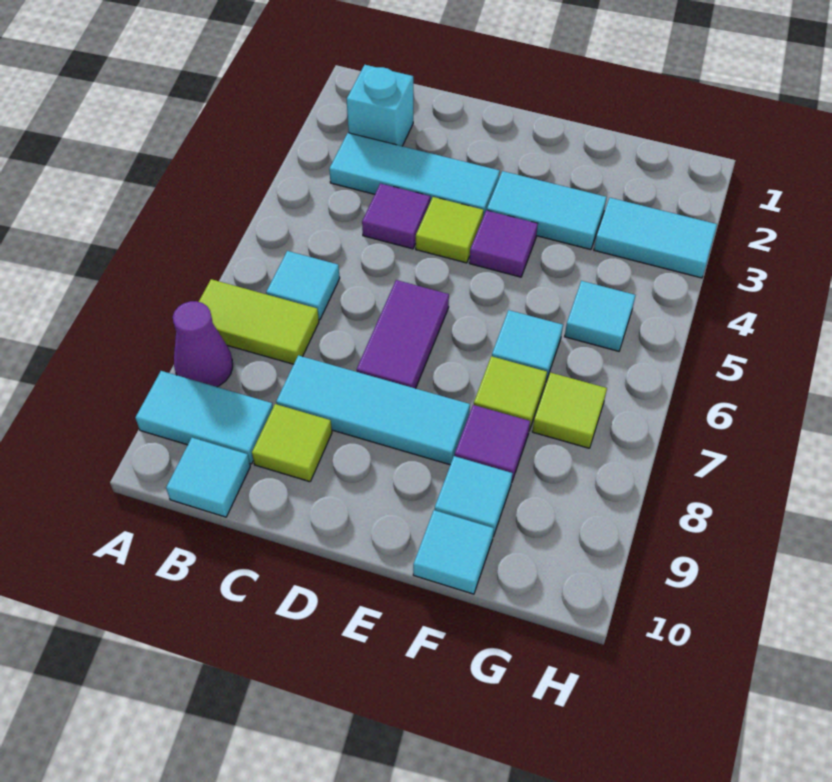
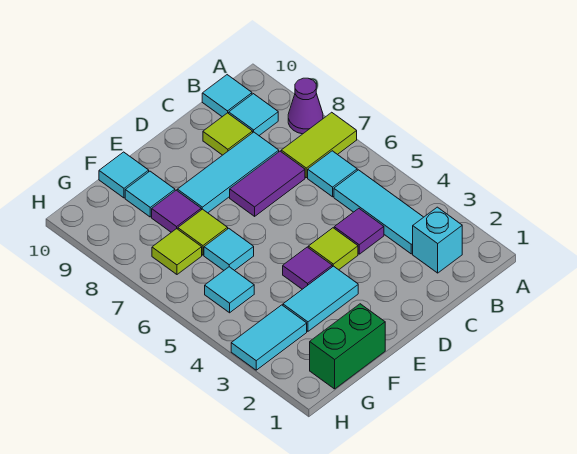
cyan 1x2 tile [135,371,273,464] -> cyan 1x1 tile [229,94,278,135]
cyan 1x3 tile [329,133,500,217] -> cyan 1x3 tile turned to [334,170,423,254]
purple 1x2 tile [356,280,449,389] -> purple 1x2 tile turned to [230,151,305,216]
none -> green 1x2 brick [310,304,385,389]

